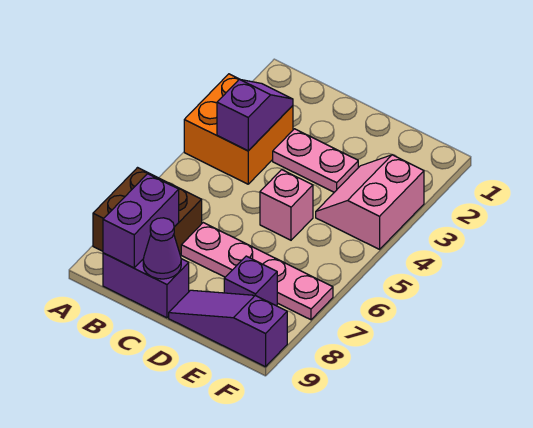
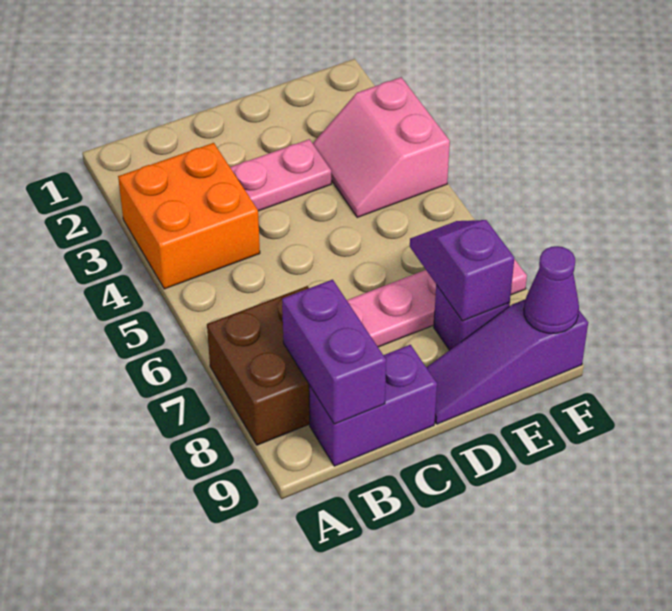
purple 1x2 slope [217,79,293,151] -> purple 1x2 slope moved to [410,220,514,321]
purple 1x1 cone [143,218,181,279] -> purple 1x1 cone moved to [524,246,579,333]
pink 1x1 brick [260,170,313,240] -> none

